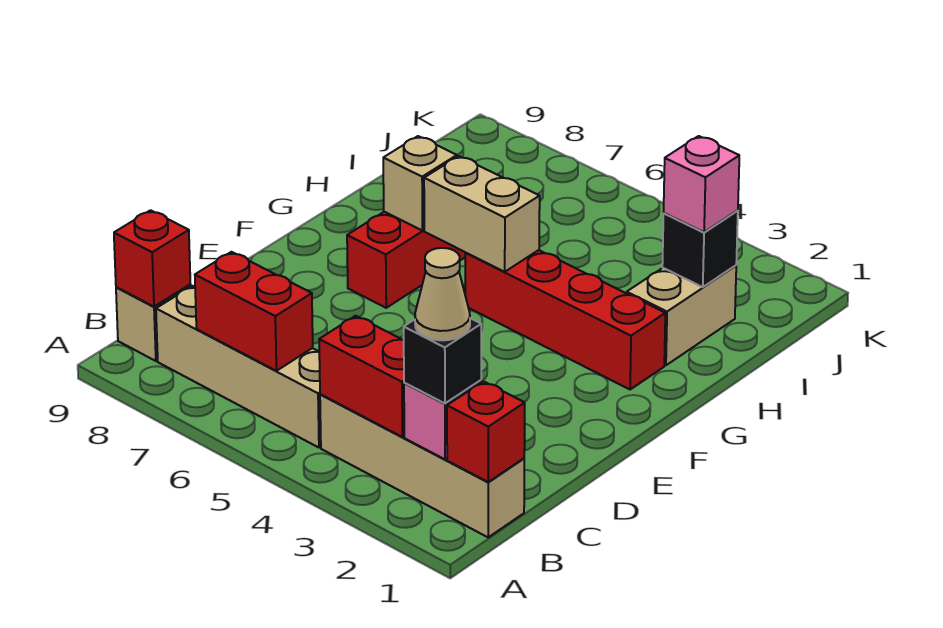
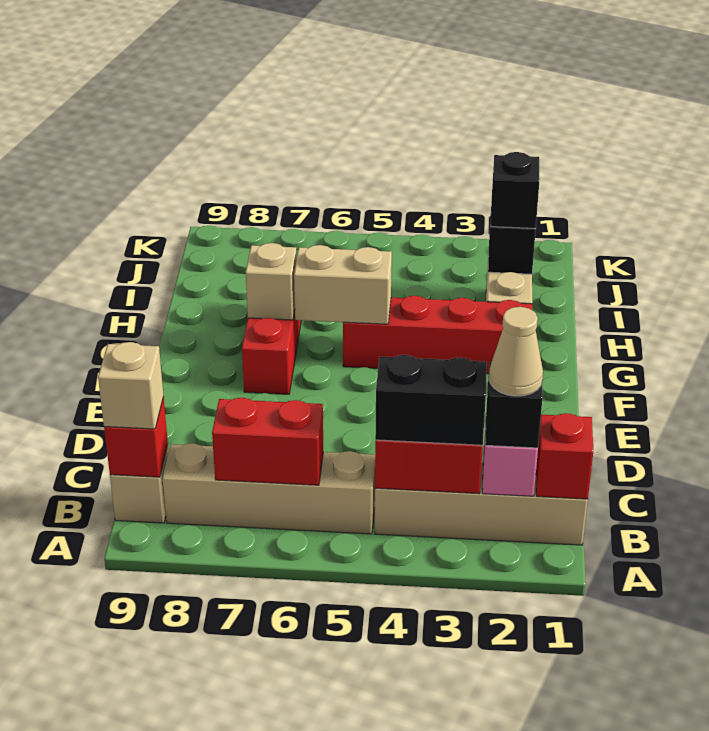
none -> black 1x2 brick [375,355,487,445]
none -> tan 1x1 brick [98,342,164,429]
pink 1x1 brick [664,136,739,232] -> black 1x1 brick [491,152,539,229]

